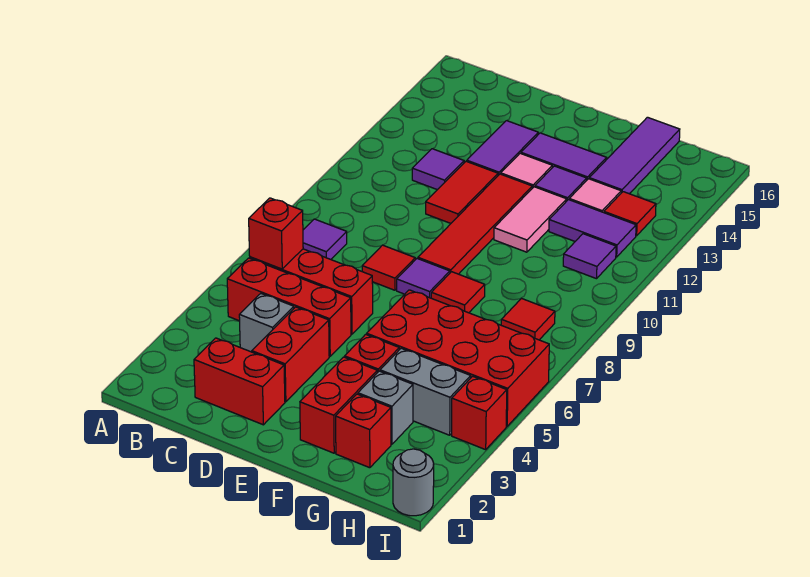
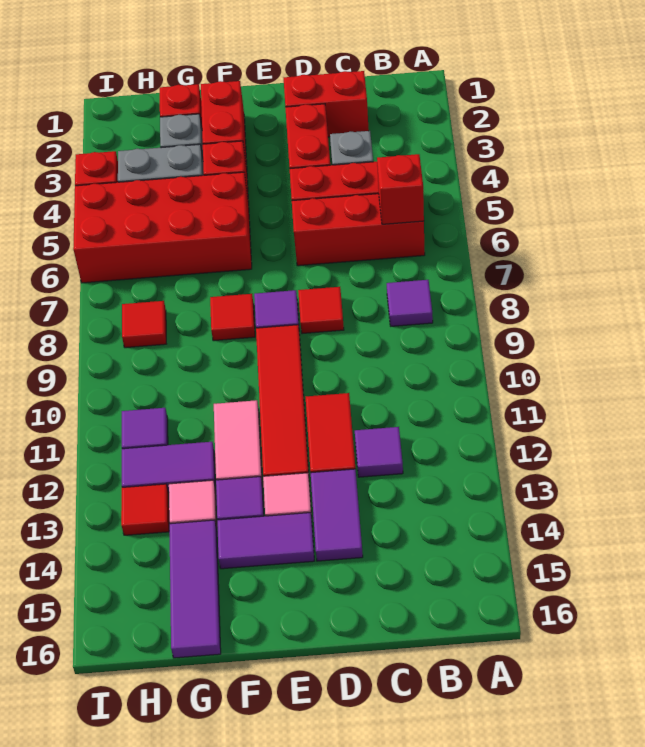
grey 1x1 round brick [393,449,434,516] -> none

